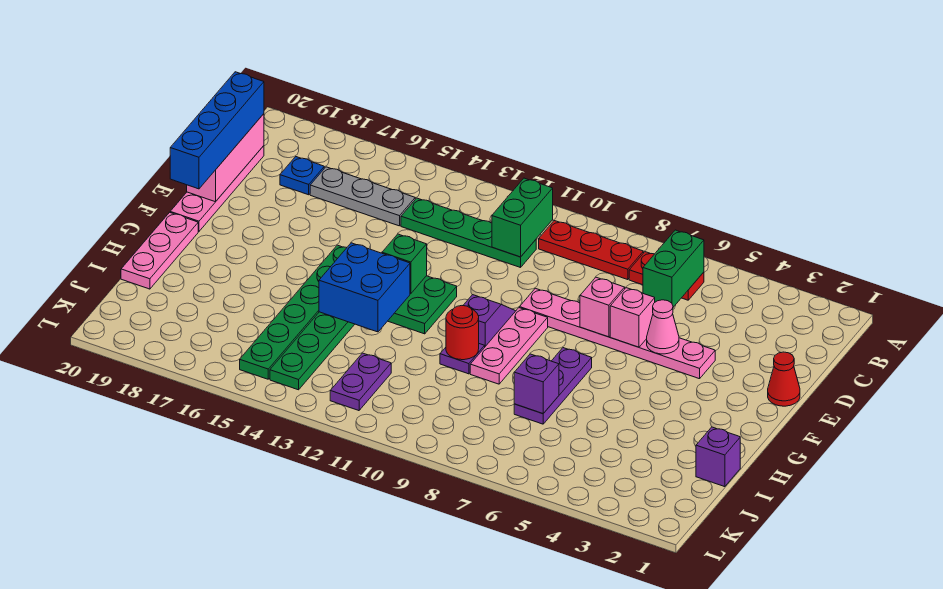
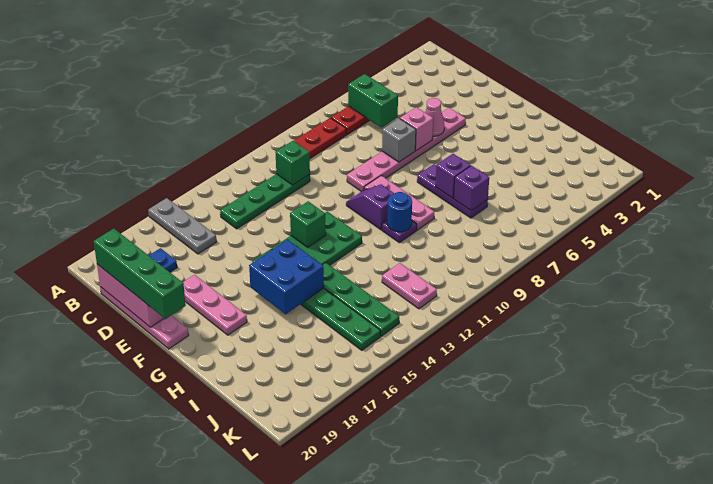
green 1x2 brick [492,178,553,257] -> green 1x1 brick [275,141,310,185]
grey 1x3 plate [310,167,415,226] -> grey 1x3 plate turned to [148,198,217,254]
blue 1x4 brick [170,72,264,189] -> green 1x4 brick [94,229,186,319]
red 1x1 cone [768,352,800,406] -> none
pink 1x1 brick [580,277,625,337] -> grey 1x1 brick [382,118,416,162]
blue 2x2 brick [319,243,410,332] -> blue 2x2 brick moved to [249,240,324,314]
pink 1x3 plate [121,212,198,289] -> pink 1x3 plate moved to [183,275,247,335]
red 1x1 round brick [446,306,479,360] -> blue 1x1 round brick [387,192,412,232]
purple 1x1 brick [696,427,740,487] -> purple 1x1 brick moved to [435,154,471,198]
purple 1x2 plate [330,353,391,411] -> pink 1x2 plate [382,263,437,309]

